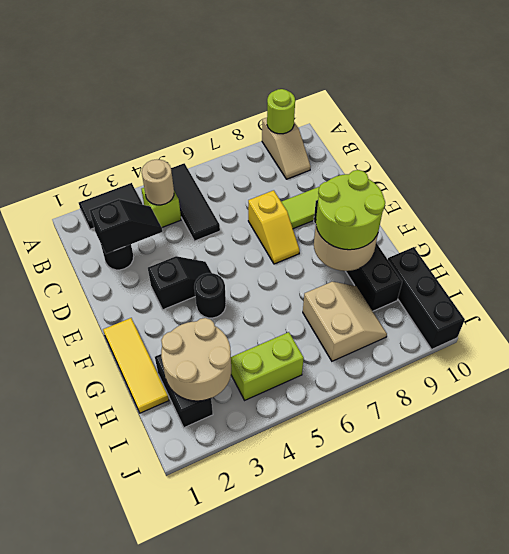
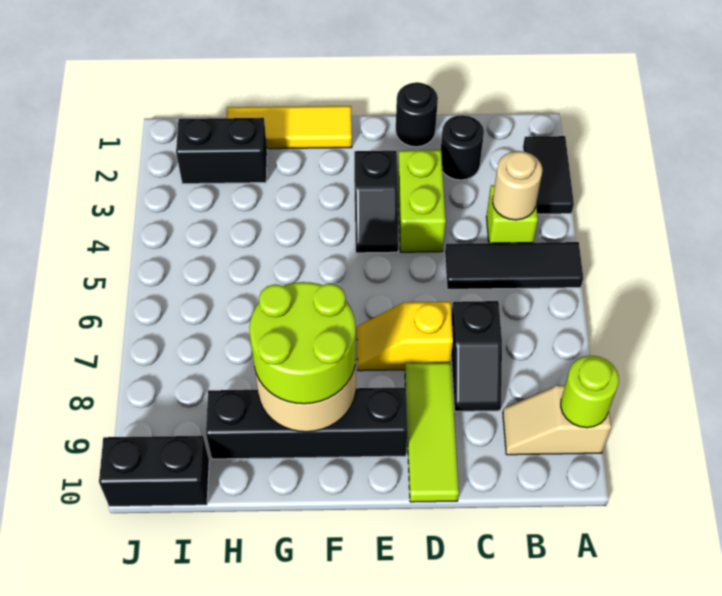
black 1x2 slope [90,199,162,254] -> black 1x2 slope moved to [451,301,502,411]
black 1x1 round brick [194,273,226,318] -> black 1x1 round brick moved to [396,82,438,147]
tan 2x2 round brick [161,318,231,401] -> none
tan 2x2 slope [303,282,387,361] -> none
black 1x3 brick [388,247,465,349] -> black 1x2 brick [99,436,209,506]
lime 1x2 brick [231,332,304,400] -> lime 1x2 brick moved to [398,150,446,252]

